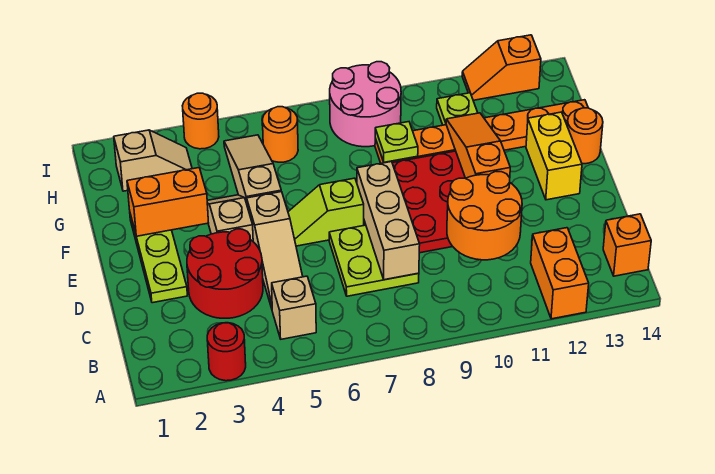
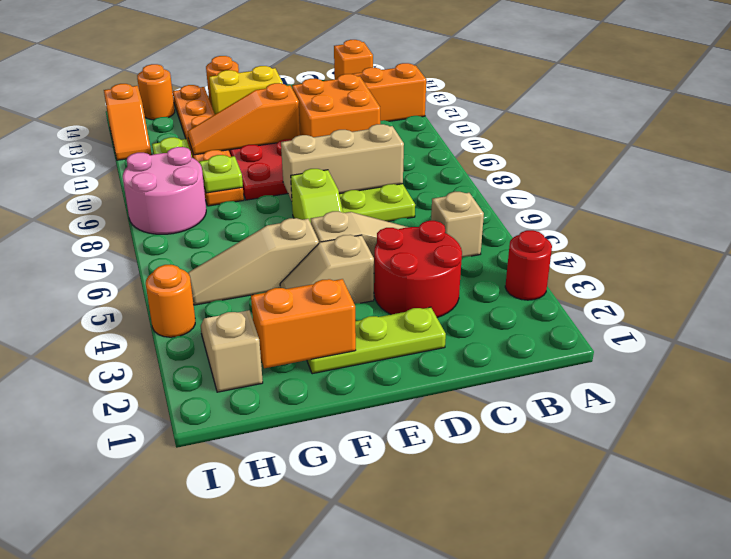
orange 2x2 round brick [447,172,522,260] -> orange 2x2 brick [292,74,380,137]
orange 1x2 brick [127,168,208,236] -> orange 1x2 brick turned to [251,279,356,368]
orange 1x1 round brick [262,107,298,162] -> orange 1x1 round brick moved to [137,64,175,120]

